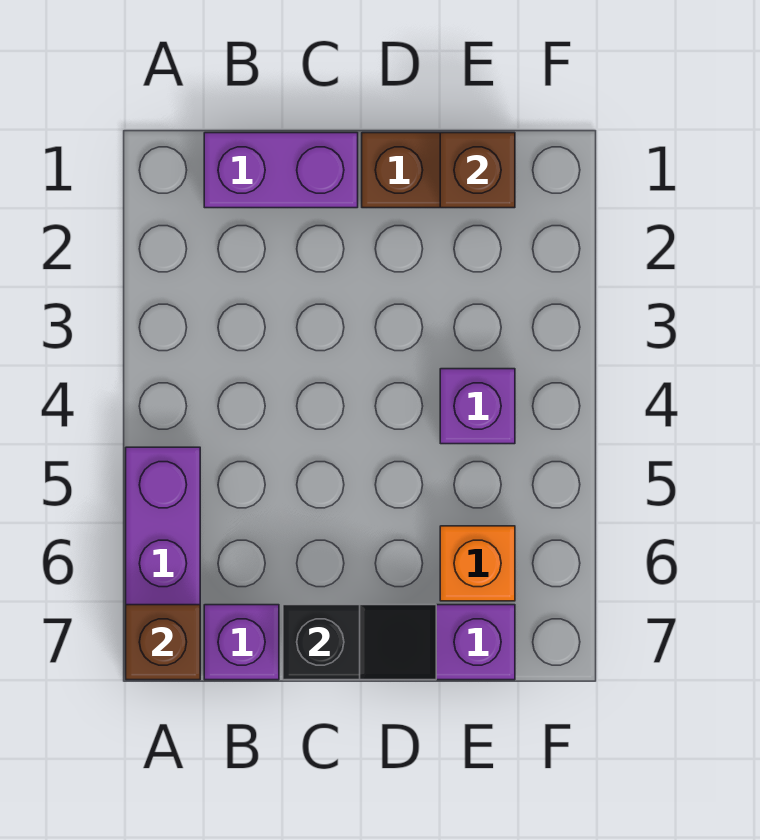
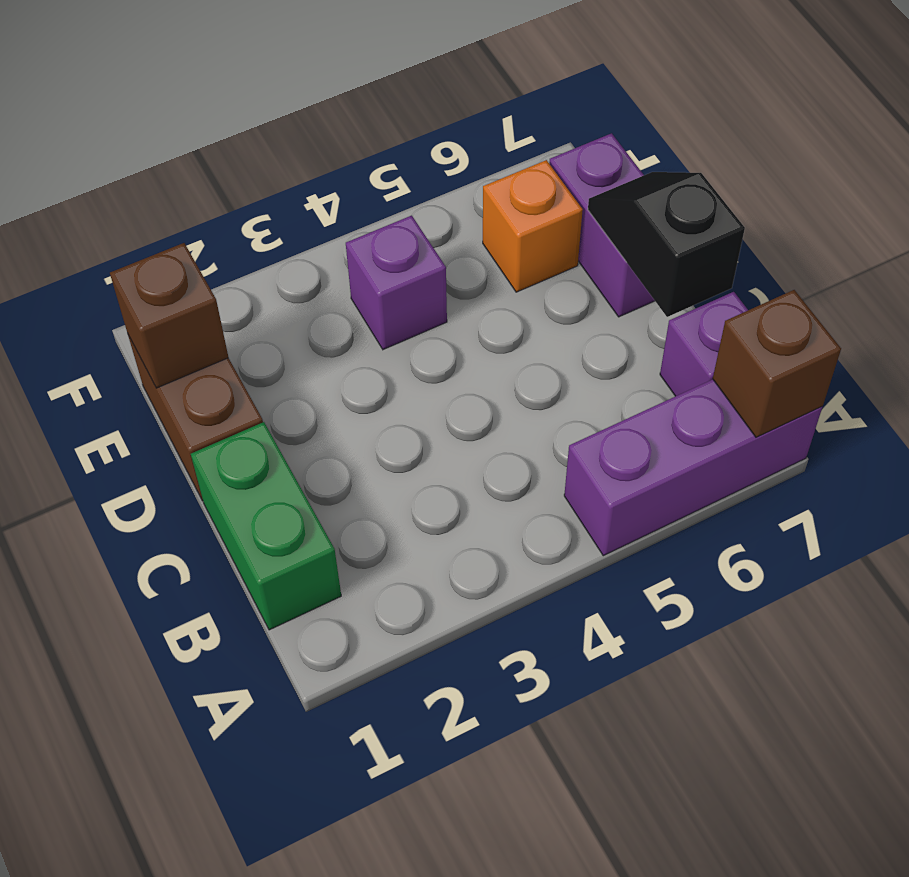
purple 1x2 brick [204,133,358,208] -> green 1x2 brick [191,422,341,630]

